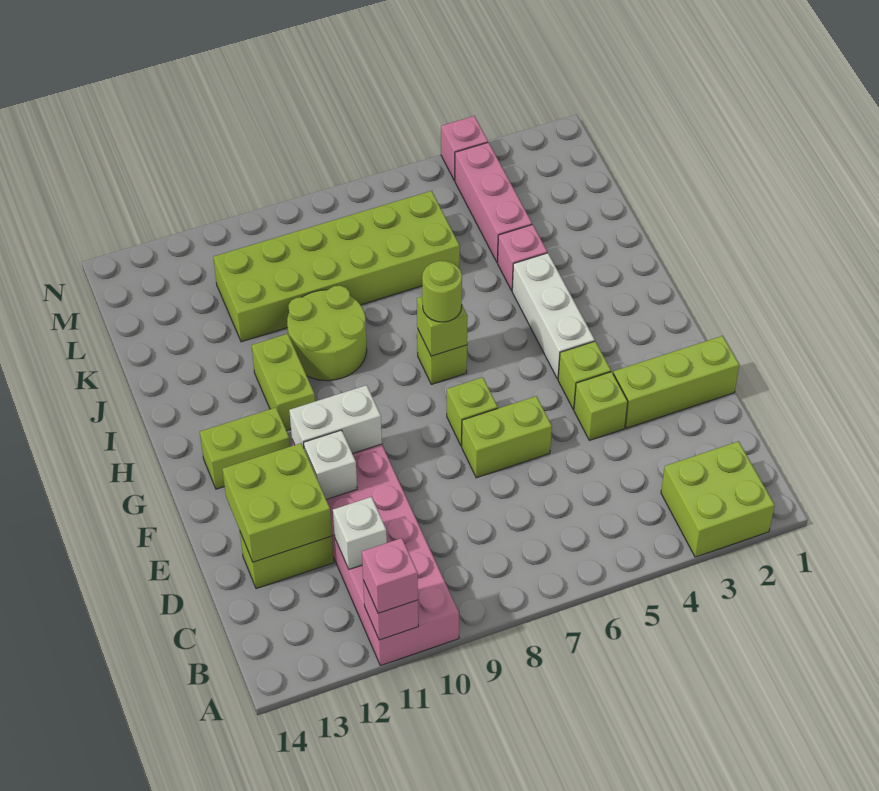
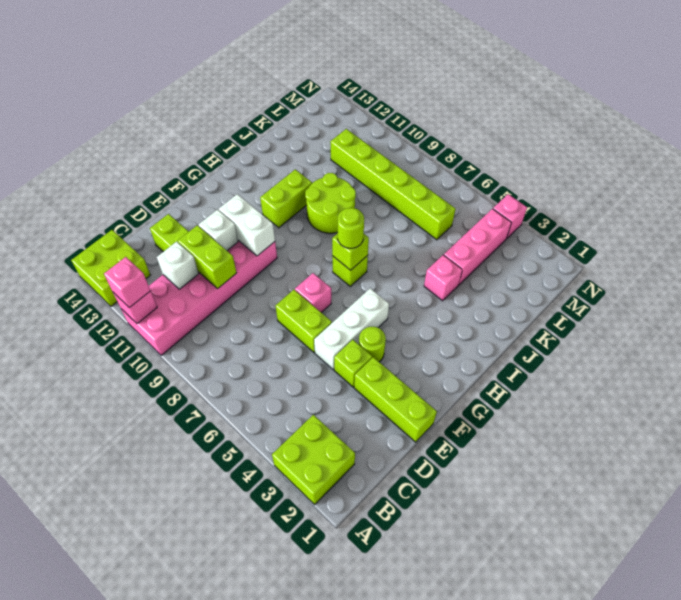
lime 2x2 brick [222,443,332,562] -> lime 2x2 brick moved to [71,230,150,306]
lime 1x1 brick [558,341,611,409] -> lime 1x1 round brick [359,327,386,362]
lime 1x1 brick [447,377,498,446] -> pink 1x1 brick [295,273,331,313]
white 1x3 brick [512,253,595,379] -> white 1x3 brick moved to [314,288,389,370]
lime 1x2 brick [200,407,290,489] -> lime 1x2 brick moved to [178,225,236,288]
lime 2x6 brick [213,191,460,342] -> lime 1x6 brick [330,129,456,240]

